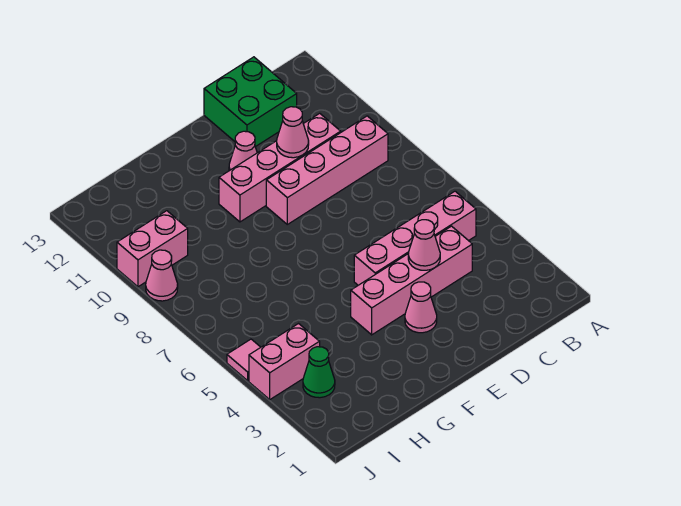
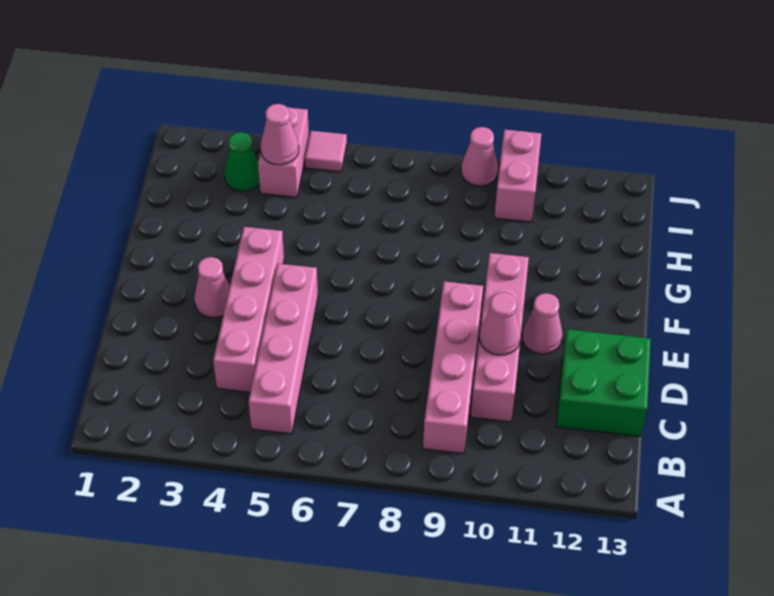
pink 1x1 cone [408,220,440,270] -> pink 1x1 cone moved to [261,104,299,165]

